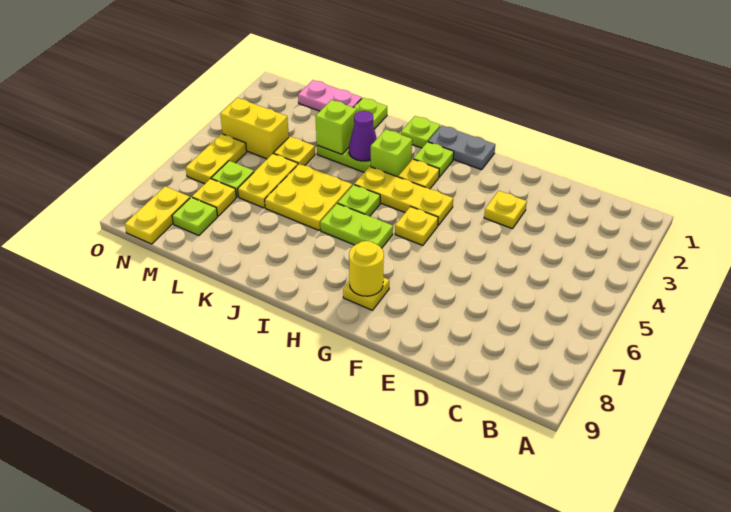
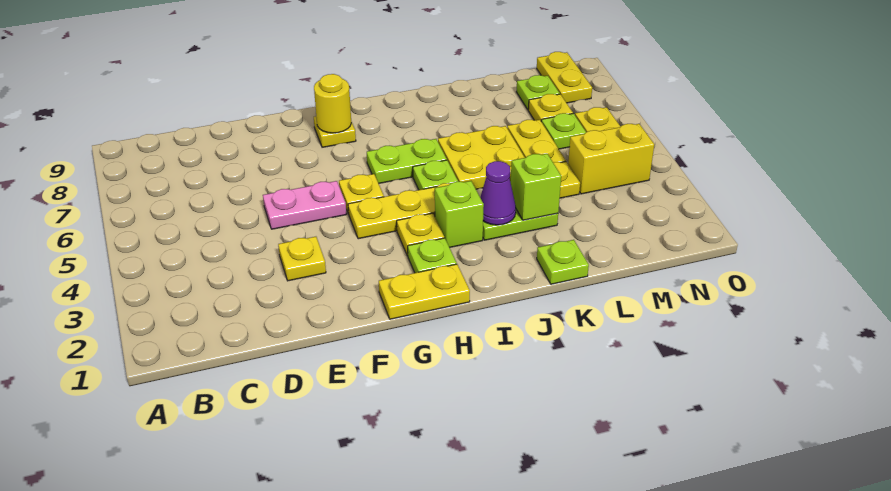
grey 1x2 plate [428,125,495,170] -> yellow 1x2 plate [379,264,470,319]
lime 1x1 plate [401,116,440,148] -> none
pink 1x2 plate [298,80,362,111] -> pink 1x2 plate moved to [263,181,347,229]

